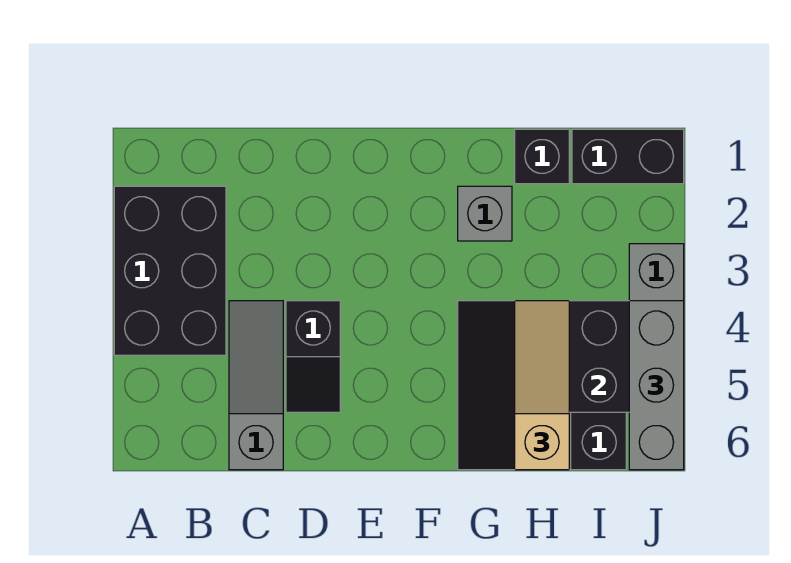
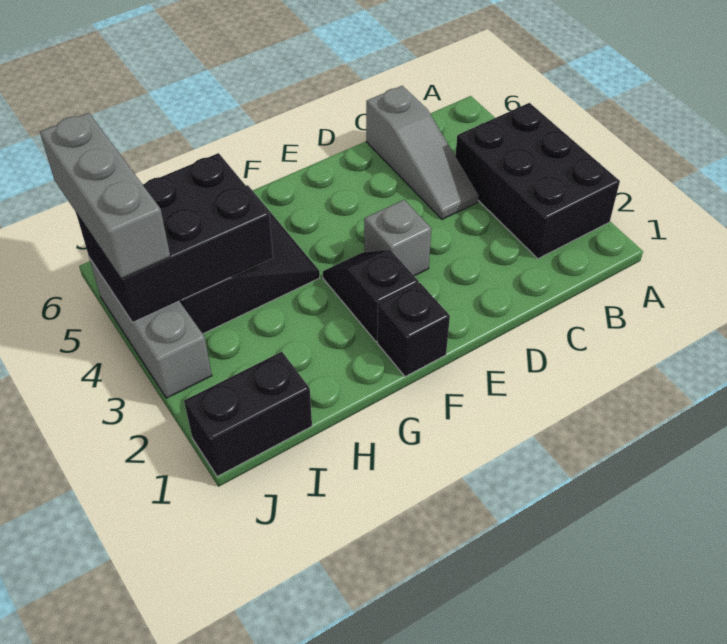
black 1x2 slope [286,301,340,412] -> black 1x2 slope moved to [323,249,419,342]
grey 1x1 brick [458,186,512,241] -> grey 1x1 brick moved to [364,200,431,276]
black 1x1 brick [515,129,569,184] -> black 1x1 brick moved to [377,283,450,377]
tan 1x3 slope [515,301,569,470] -> none

